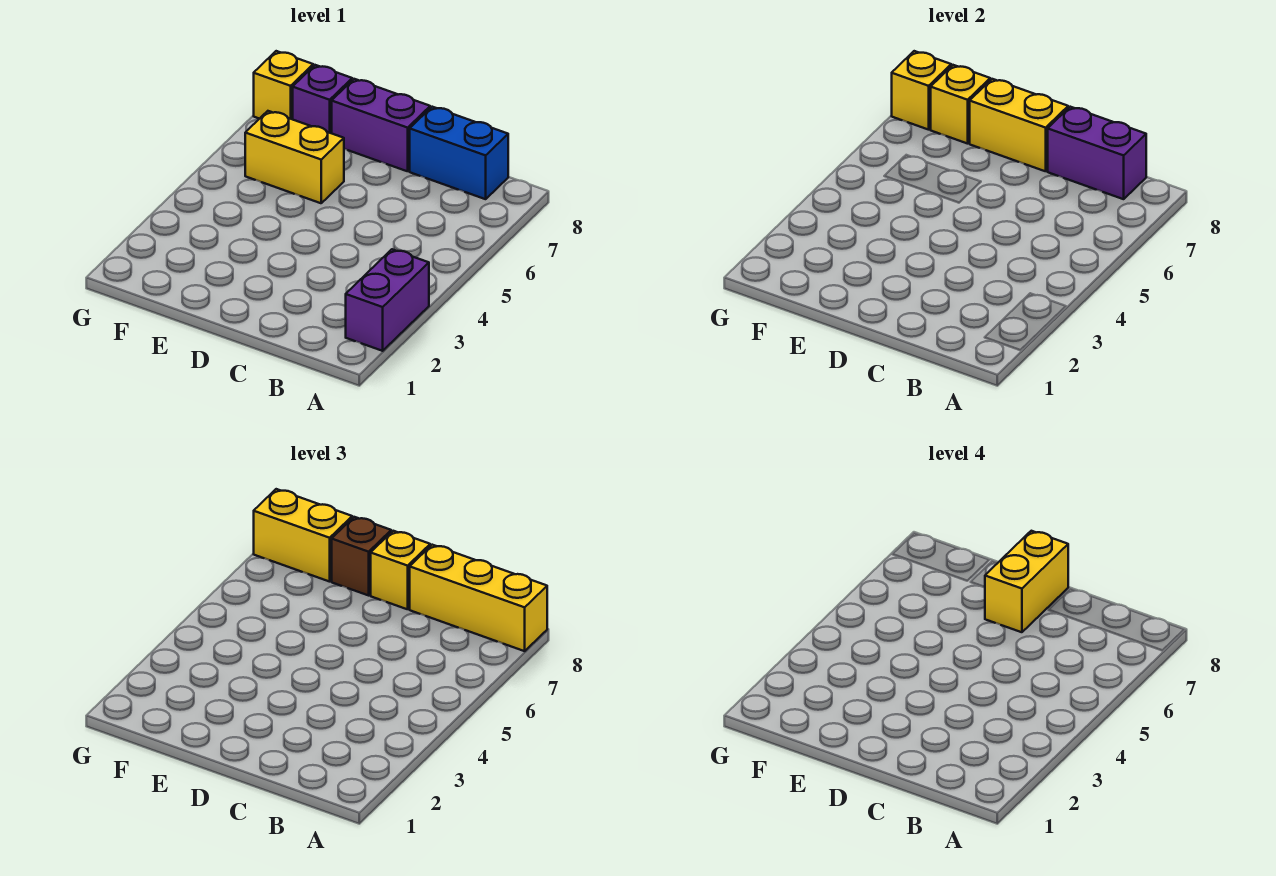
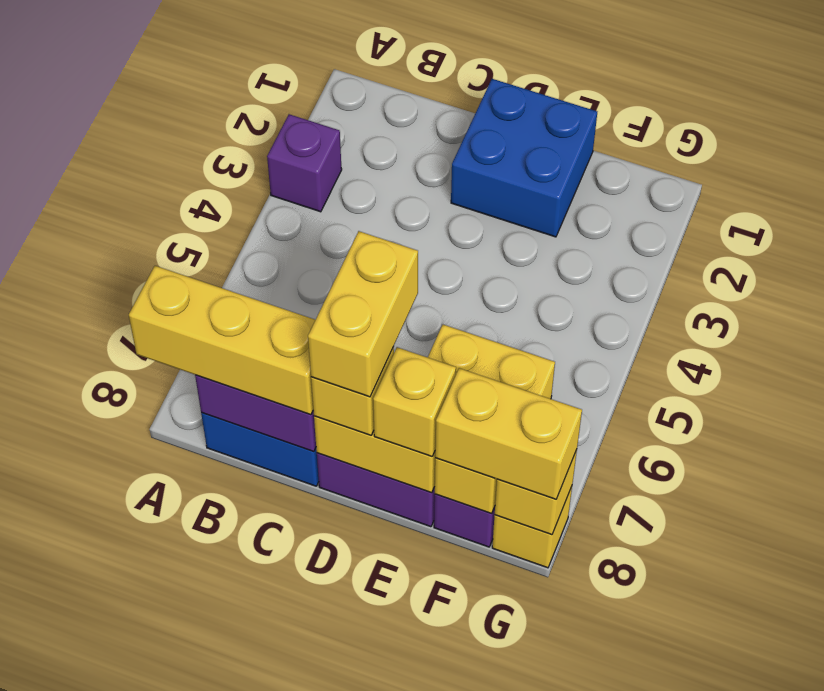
purple 1x2 brick [346,249,429,351] -> purple 1x1 brick [267,114,342,212]
none -> blue 2x2 brick [451,79,597,237]
brown 1x1 brick [332,517,391,595] -> yellow 1x1 brick [373,347,456,457]

